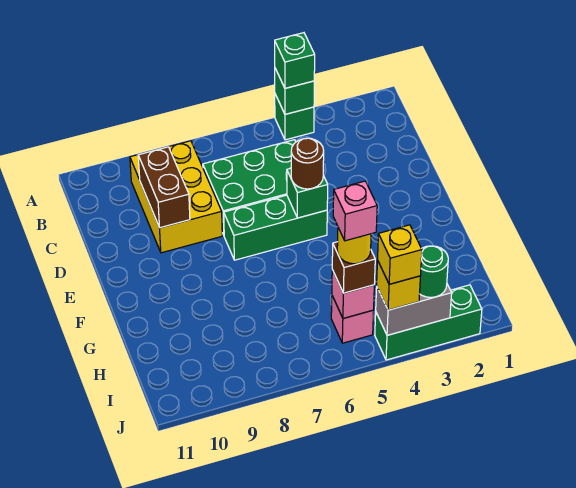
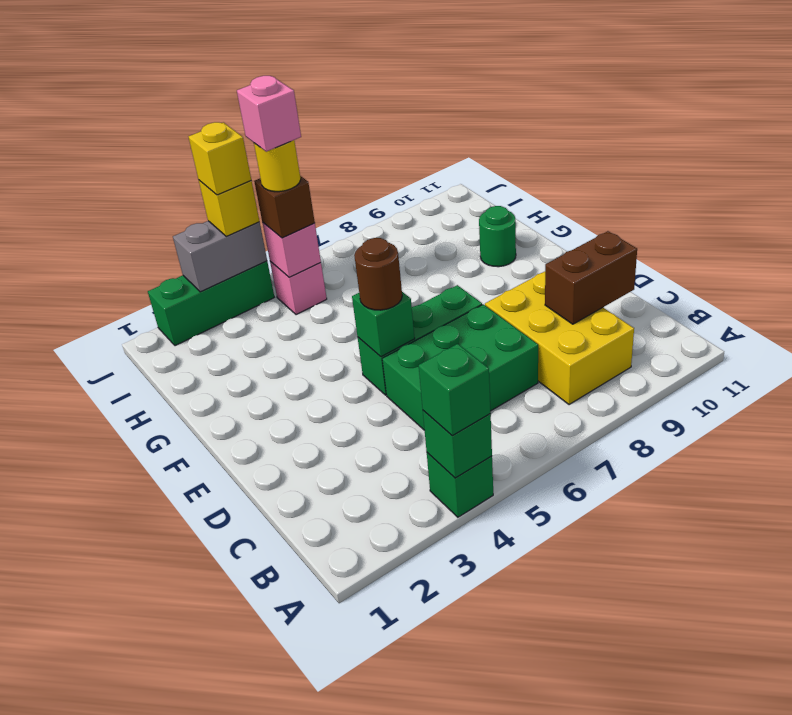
brown 1x2 brick [138,147,190,228] -> brown 1x2 brick turned to [545,231,637,324]
green 1x1 round brick [420,246,448,297] -> green 1x1 round brick moved to [479,206,516,267]

